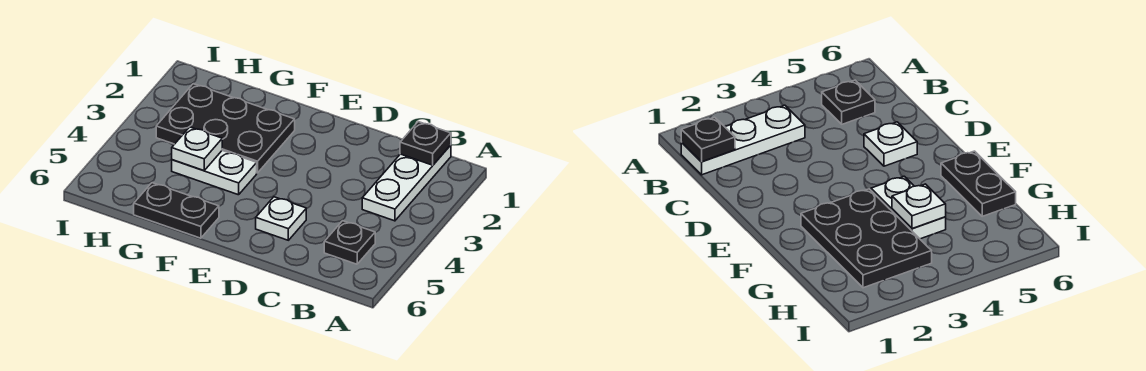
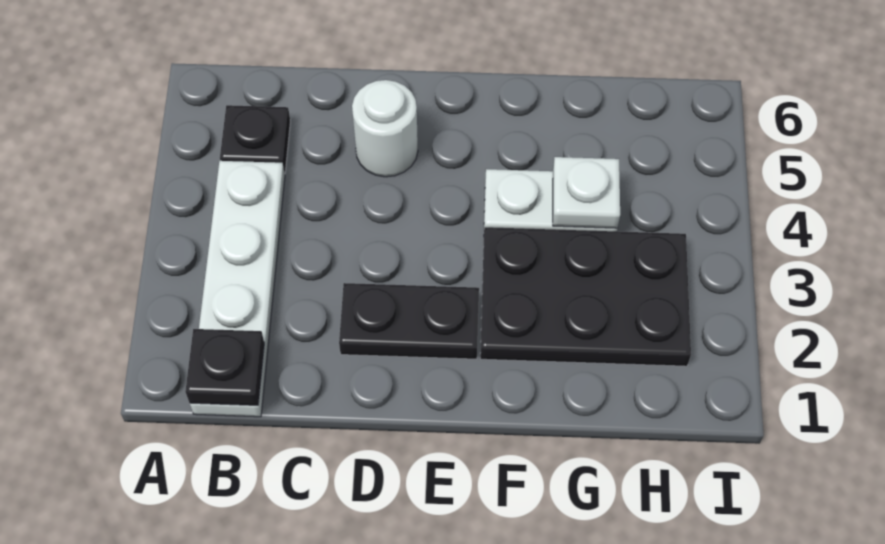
white 1x3 plate [362,145,451,221] -> white 1x4 plate [190,161,285,417]
white 1x1 plate [256,197,306,240] -> white 1x1 round brick [352,80,418,177]
black 1x2 plate [134,183,219,238] -> black 1x2 plate moved to [339,283,479,359]

